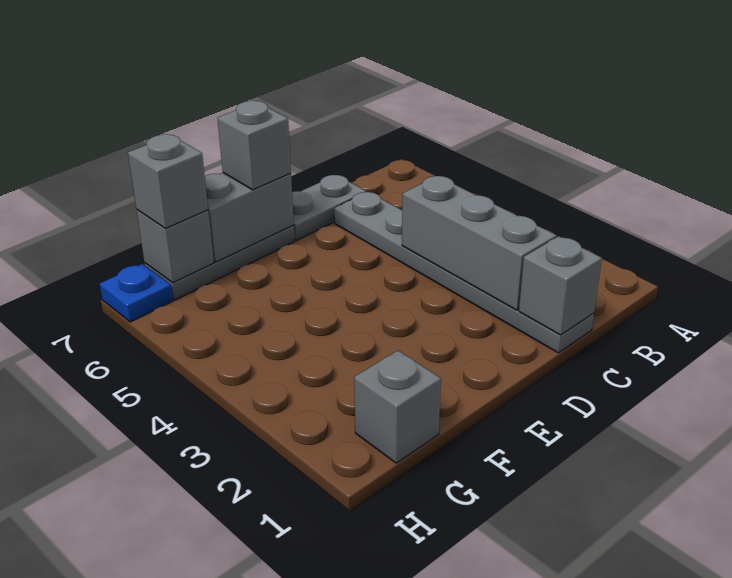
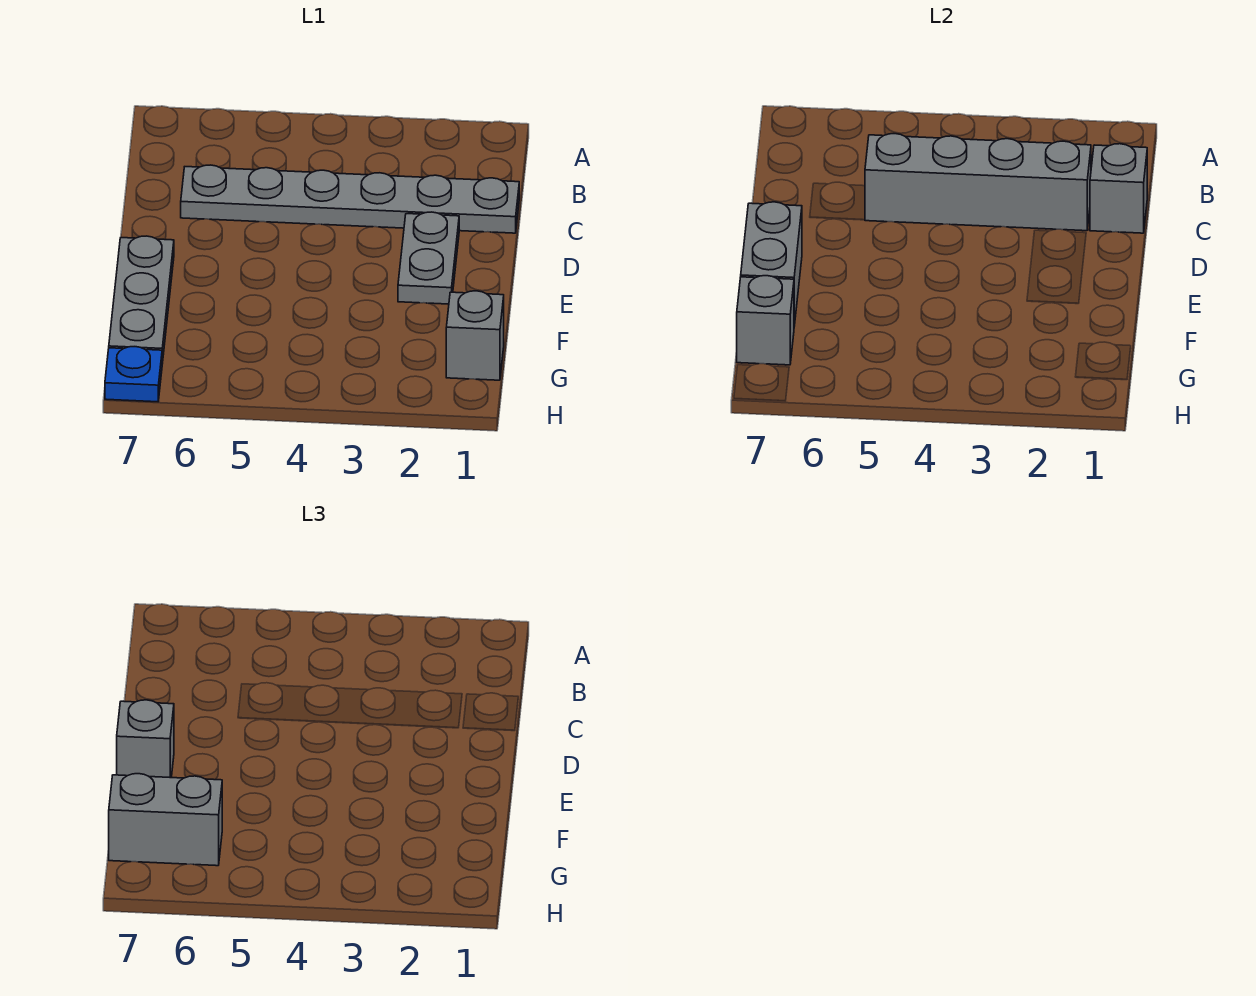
grey 1x3 brick [402,176,557,310] -> grey 1x4 brick [865,134,1091,231]
grey 1x2 plate [292,175,366,240] -> grey 1x2 plate moved to [398,212,459,304]
grey 1x1 brick [128,134,208,228] -> grey 1x2 brick [109,774,222,866]

